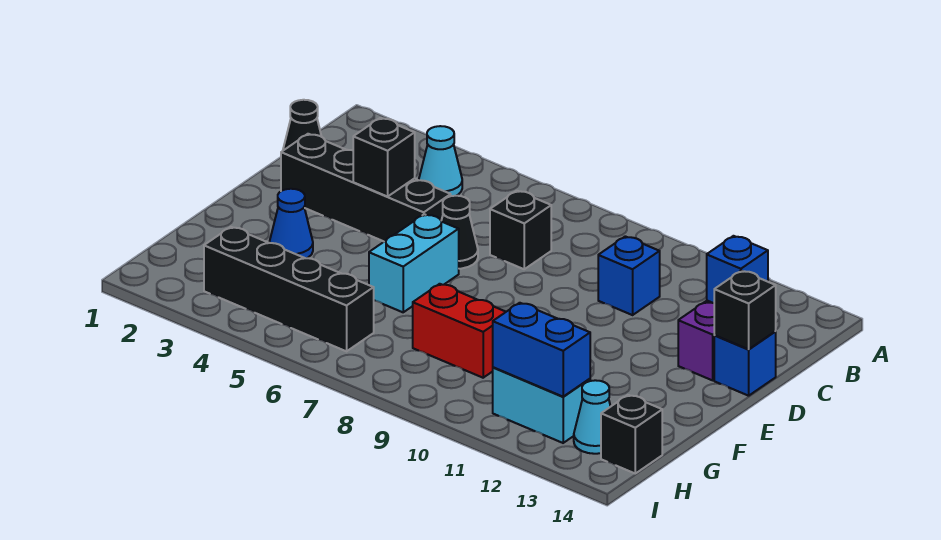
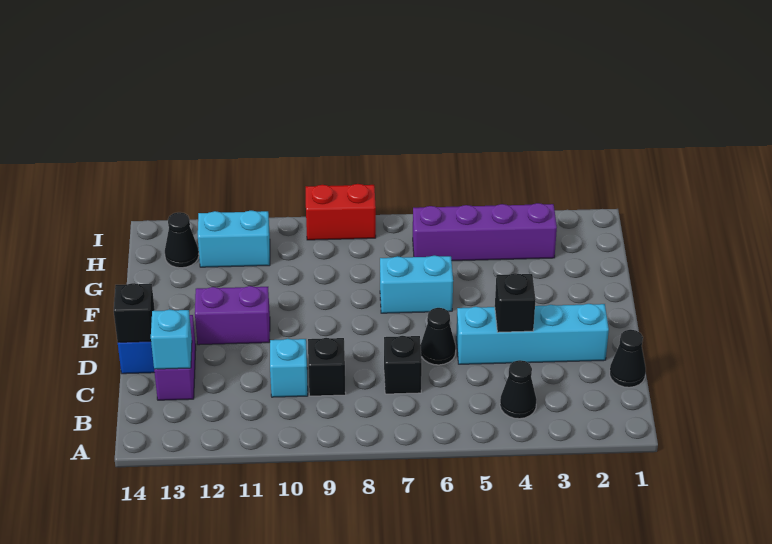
cyan 1x1 cone [419,126,462,196] -> black 1x1 cone [500,360,537,419]
blue 1x1 brick [598,236,660,315] -> cyan 1x1 brick [270,339,308,397]
blue 1x1 brick [707,236,768,303] -> cyan 1x1 brick [151,310,192,369]
black 1x4 brick [281,134,451,241] -> cyan 1x4 brick [456,304,609,364]
cyan 1x2 brick [369,214,459,312] -> cyan 1x2 brick turned to [380,256,453,313]
none -> purple 1x2 brick [195,286,270,345]
blue 1x1 cone [269,189,313,258] -> none
red 1x2 brick [413,284,506,378] -> red 1x2 brick moved to [306,184,376,240]
black 1x4 brick [204,227,374,351] -> purple 1x4 brick [413,203,557,261]
blue 1x2 brick [493,303,590,397] -> none
cyan 1x1 cone [574,380,611,454] -> black 1x1 cone [165,212,199,268]
black 1x1 brick [601,395,662,473] -> black 1x1 brick moved to [308,338,346,396]

